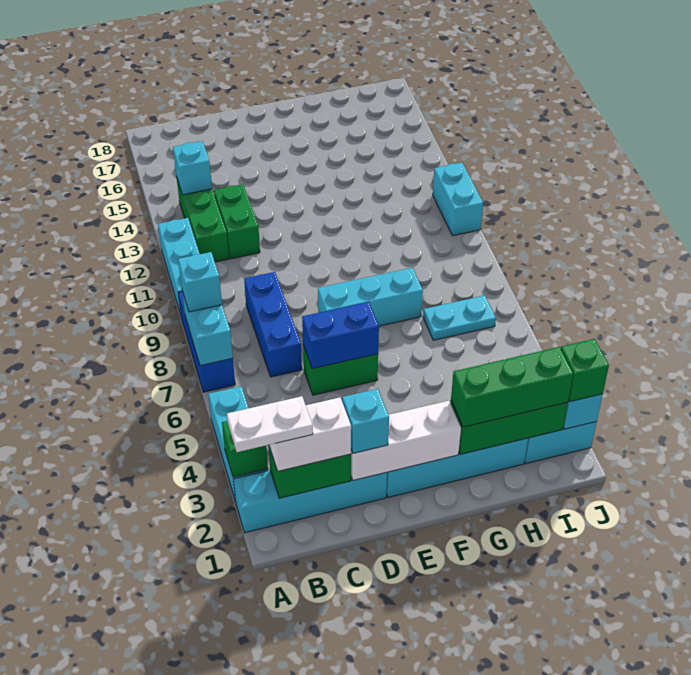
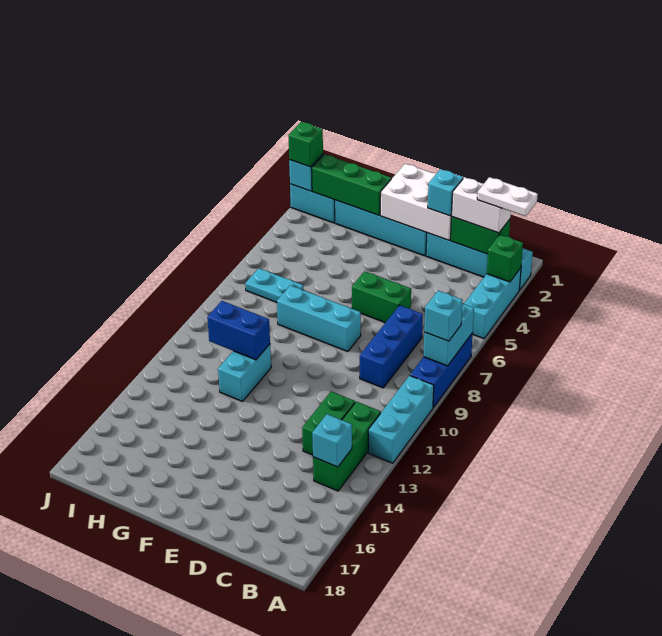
white 1x3 brick [351,401,461,480] -> white 2x3 brick [380,164,452,240]
blue 1x2 brick [302,302,379,369] -> blue 1x2 brick moved to [207,301,270,360]
green 1x3 brick [451,347,573,427] -> none
cyan 1x2 brick [433,163,483,236] -> cyan 1x2 brick moved to [218,344,271,402]

